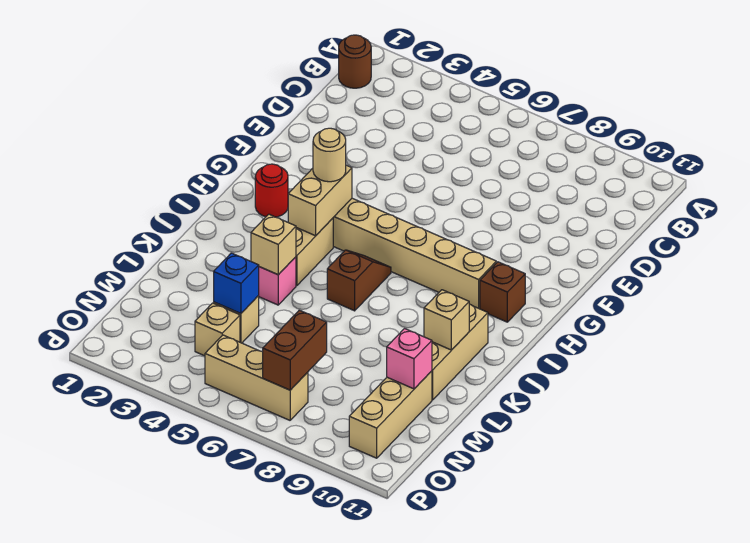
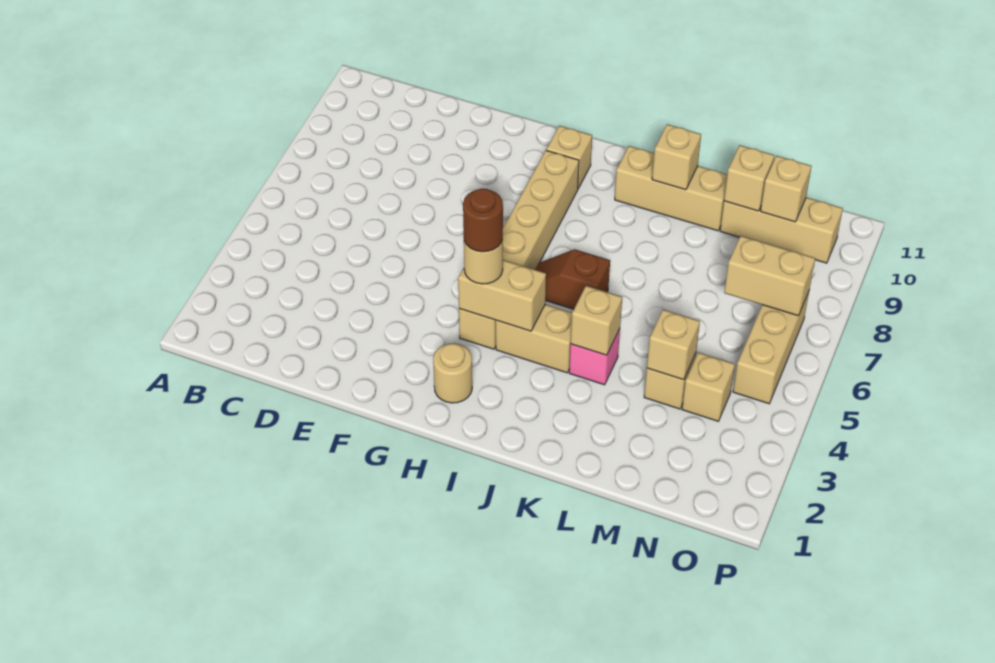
brown 1x1 round brick [339,35,371,88] -> brown 1x1 round brick moved to [463,189,503,252]
red 1x1 round brick [255,164,288,217] -> tan 1x1 round brick [433,343,472,403]
brown 1x1 brick [480,262,525,322] -> tan 1x1 brick [546,126,592,188]
blue 1x1 brick [214,253,259,314] -> tan 1x1 brick [647,310,700,380]
pink 1x1 brick [387,329,432,389] -> tan 1x1 brick [724,145,774,211]
brown 1x2 brick [263,310,327,390] -> tan 1x2 brick [724,236,815,316]
none -> tan 1x1 brick [761,156,811,222]

